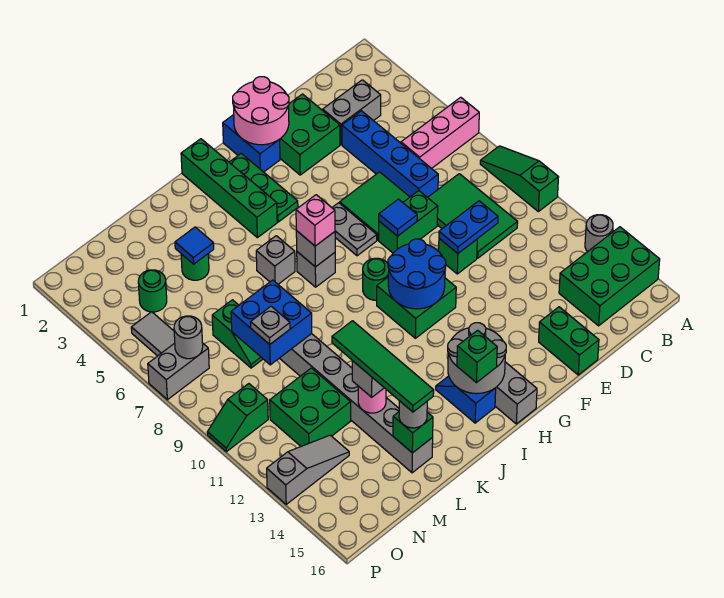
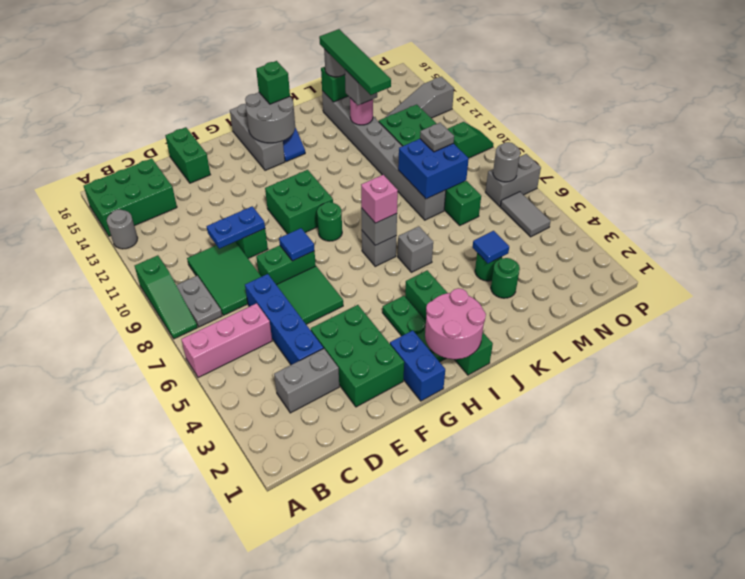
green 2x2 brick [279,94,340,175] -> green 2x3 brick [311,305,404,407]
pink 2x2 round brick [233,77,289,145] -> pink 2x2 round brick moved to [425,288,486,359]
grey 1x2 plate [332,203,377,256] -> grey 1x2 plate moved to [176,276,222,327]
blue 2x2 round brick [388,239,446,309] -> none
green 1x1 round brick [138,270,167,312] -> green 1x1 round brick moved to [491,258,520,298]

